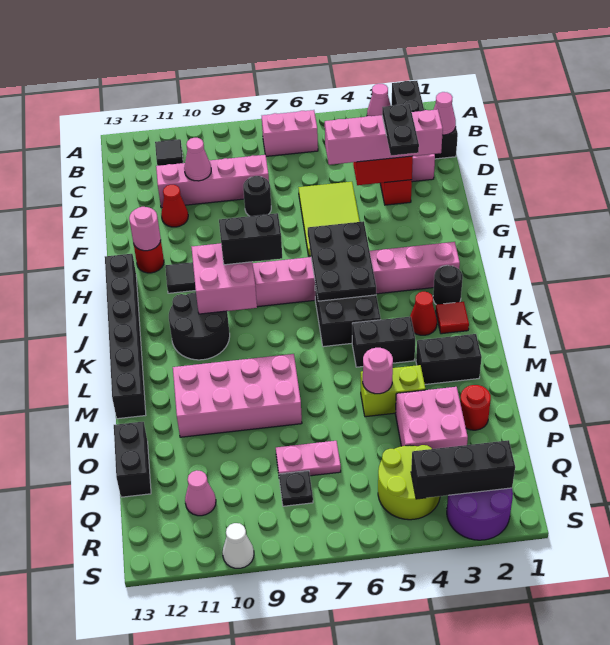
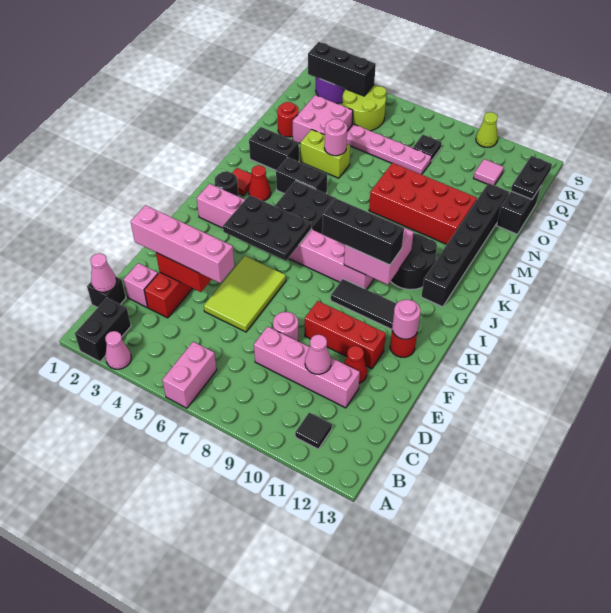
pink 1x2 brick [262,110,318,156] -> pink 1x2 brick turned to [162,342,217,408]
black 1x2 plate [382,104,419,155] -> black 1x2 plate moved to [511,156,552,199]
black 1x1 round brick [243,176,271,216] -> pink 1x1 round brick [273,312,298,341]
none -> red 1x3 brick [305,301,386,369]
black 2x3 plate [308,221,376,301] -> black 2x3 plate turned to [223,195,311,261]
black 1x6 brick [105,254,146,419] -> black 1x6 brick moved to [421,183,509,307]
black 1x2 brick [219,213,282,265] -> black 1x3 brick [322,198,404,265]
pink 2x4 brick [173,354,302,437] -> red 2x4 brick [369,163,477,244]
pink 1x2 plate [276,441,341,476] -> pink 1x4 plate [347,124,432,174]
pink 1x1 cone [185,470,216,516] -> pink 1x1 tile [474,159,504,185]
white 1x1 cone [223,523,254,568] -> lime 1x1 cone [476,112,498,147]

